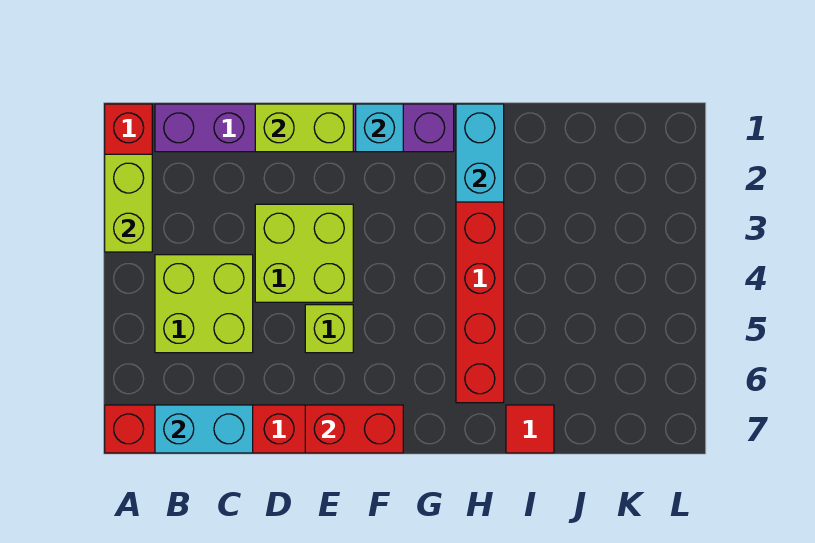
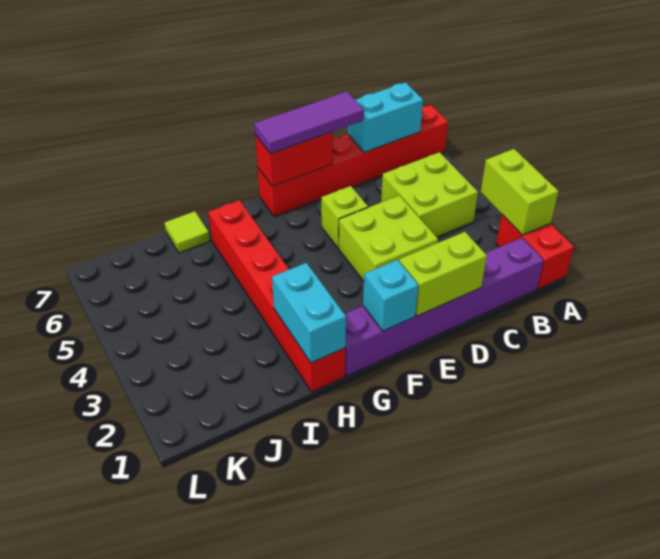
none -> purple 1x3 tile [254,92,364,154]
red 1x1 tile [506,405,554,453] -> lime 1x1 tile [164,211,210,253]

